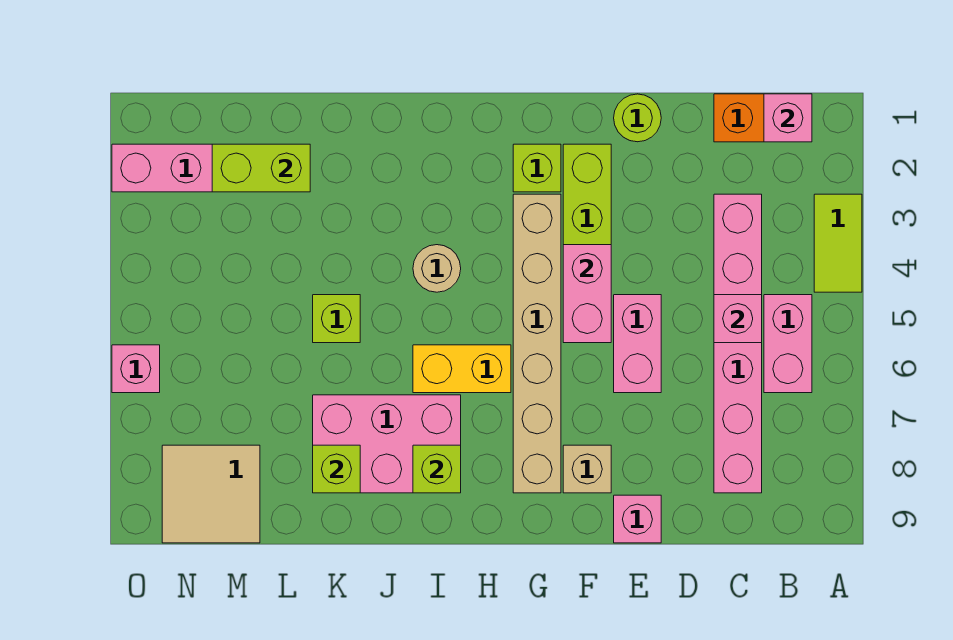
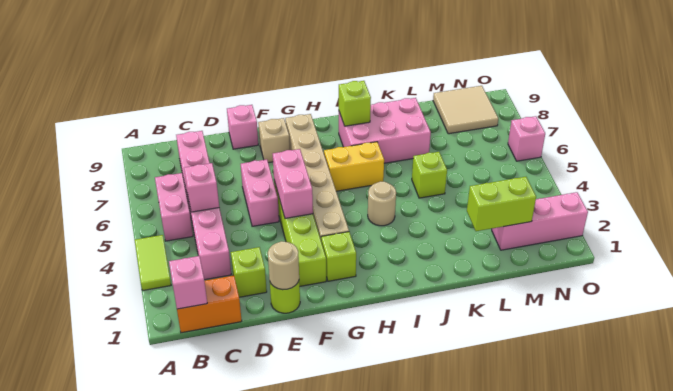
none -> tan 1x1 round brick [268,241,299,290]
lime 1x1 brick [313,445,360,493] -> lime 1x1 brick moved to [231,247,267,297]

